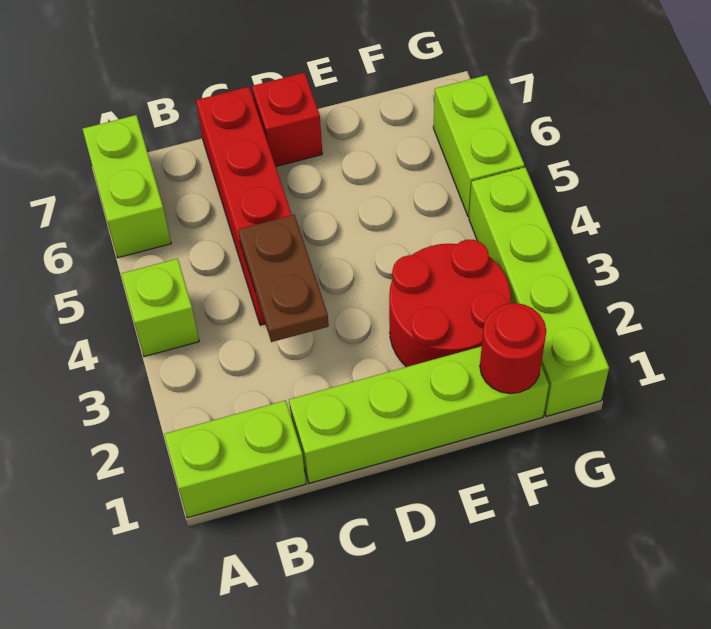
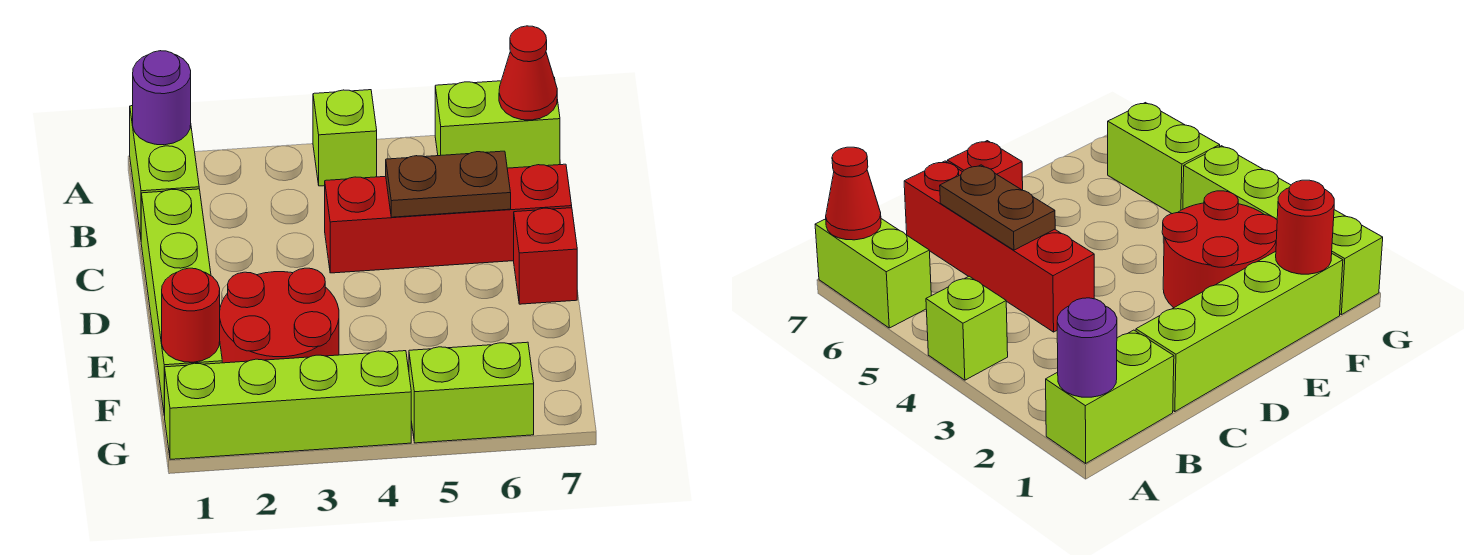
none -> purple 1x1 round brick [133,51,191,145]
none -> red 1x1 cone [499,26,557,120]
brown 1x2 plate [238,215,329,342] -> brown 1x2 plate moved to [386,151,511,217]

